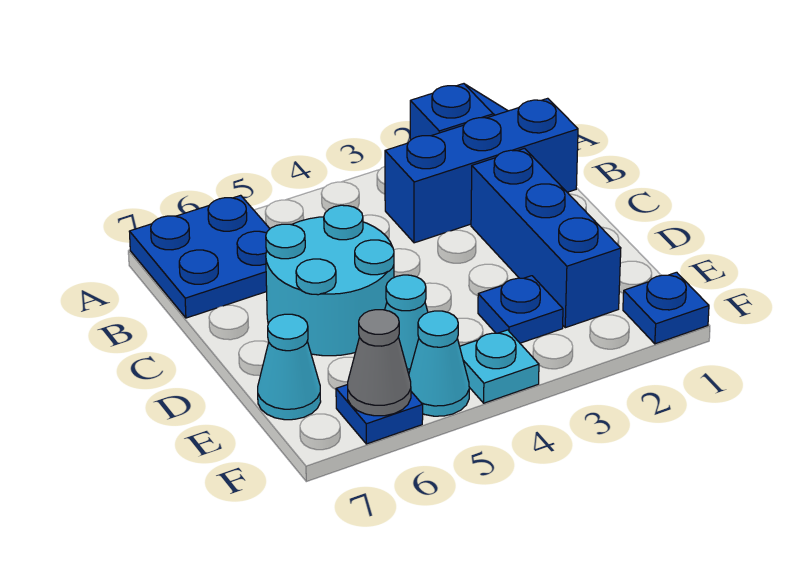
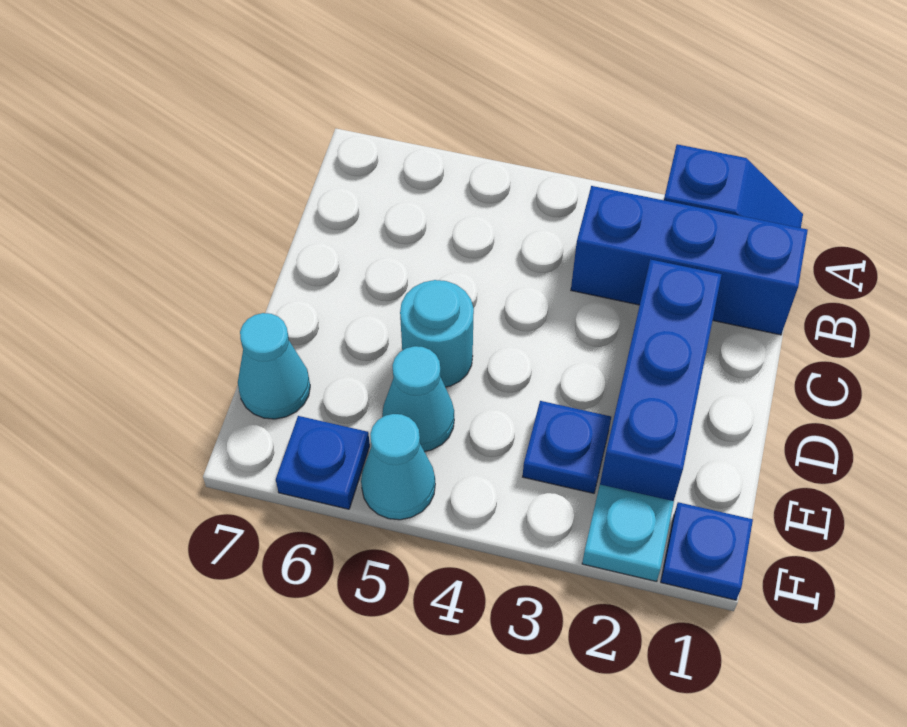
blue 2x2 plate [129,195,270,318] -> none
cyan 2x2 round brick [266,205,394,356] -> cyan 1x1 round brick [400,280,474,387]
cyan 1x1 plate [460,330,539,403] -> cyan 1x1 plate moved to [582,485,674,582]
grey 1x1 cone [348,310,411,416] -> none

